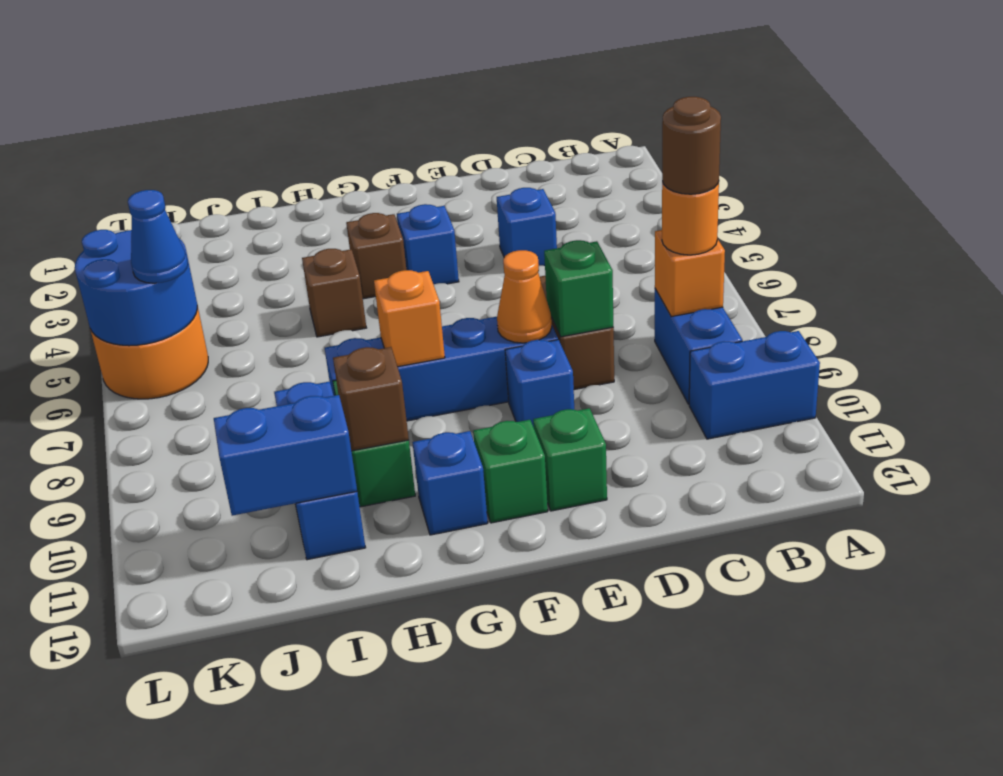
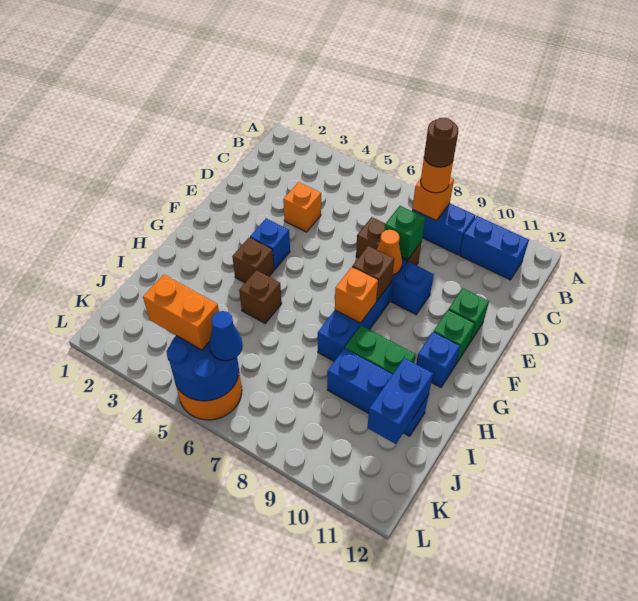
blue 1x2 brick [689,331,820,439] -> blue 1x2 brick turned to [460,216,529,280]
blue 1x1 brick [497,188,557,266] -> orange 1x1 brick [283,182,321,232]
brown 1x1 brick [333,347,409,451] -> brown 1x1 brick moved to [352,246,394,301]
none -> orange 1x2 brick [143,275,219,350]

